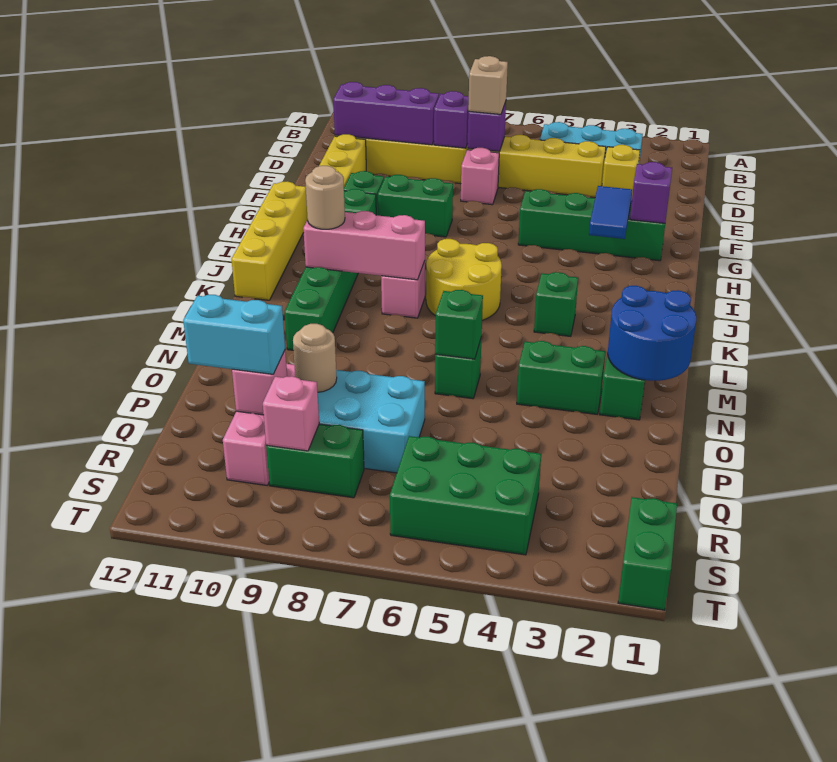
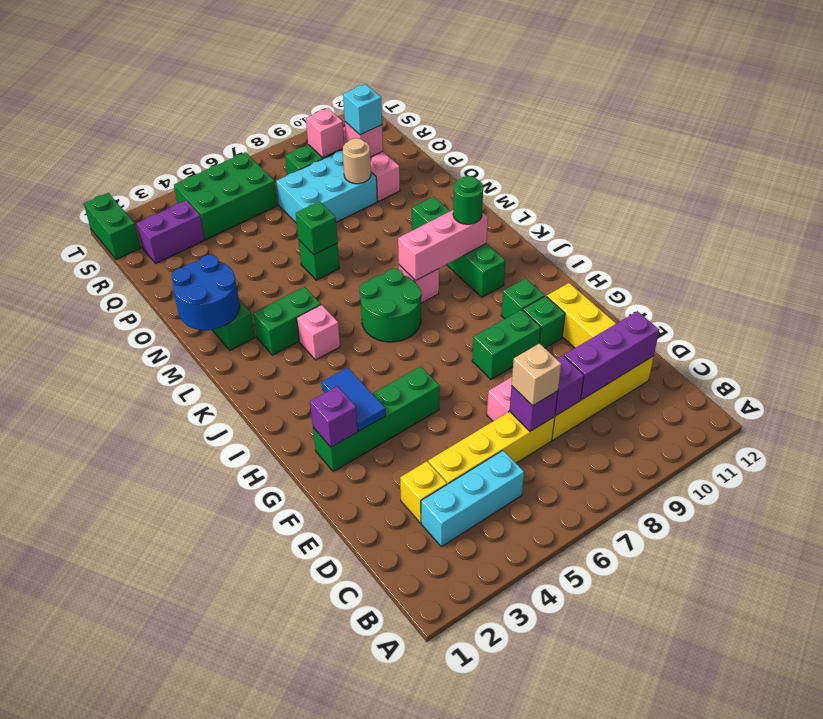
yellow 1x4 brick [231,181,308,300] -> none
yellow 2x2 round brick [426,239,502,320] -> green 2x2 round brick [360,268,422,342]
green 1x1 brick [534,272,578,336] -> pink 1x1 brick [297,305,340,360]
tan 1x1 round brick [305,166,345,229] -> green 1x1 round brick [453,176,483,224]
green 1x2 brick [517,341,606,414] -> green 1x2 brick moved to [253,287,321,355]
cyan 1x2 brick [183,295,285,374] -> cyan 1x1 brick [343,84,382,135]
none -> purple 1x2 brick [137,200,205,263]

